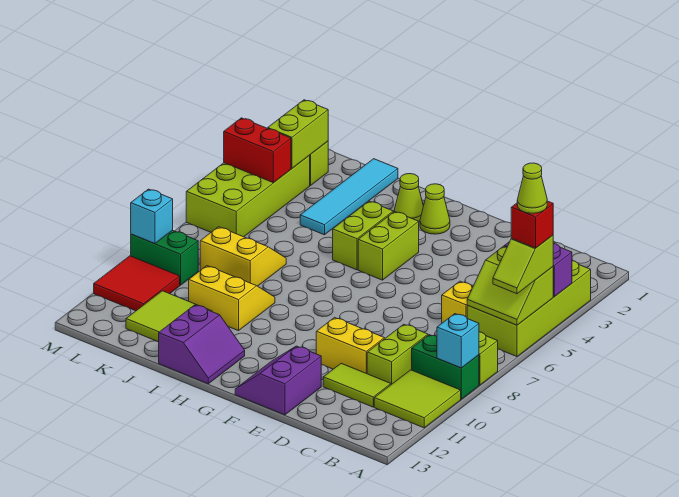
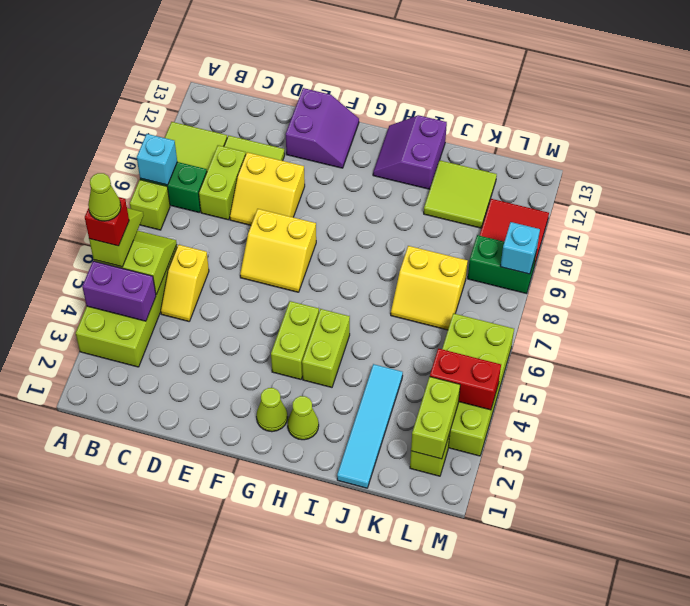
yellow 2x2 slope [189,266,275,331] -> yellow 2x2 slope moved to [240,209,316,292]

